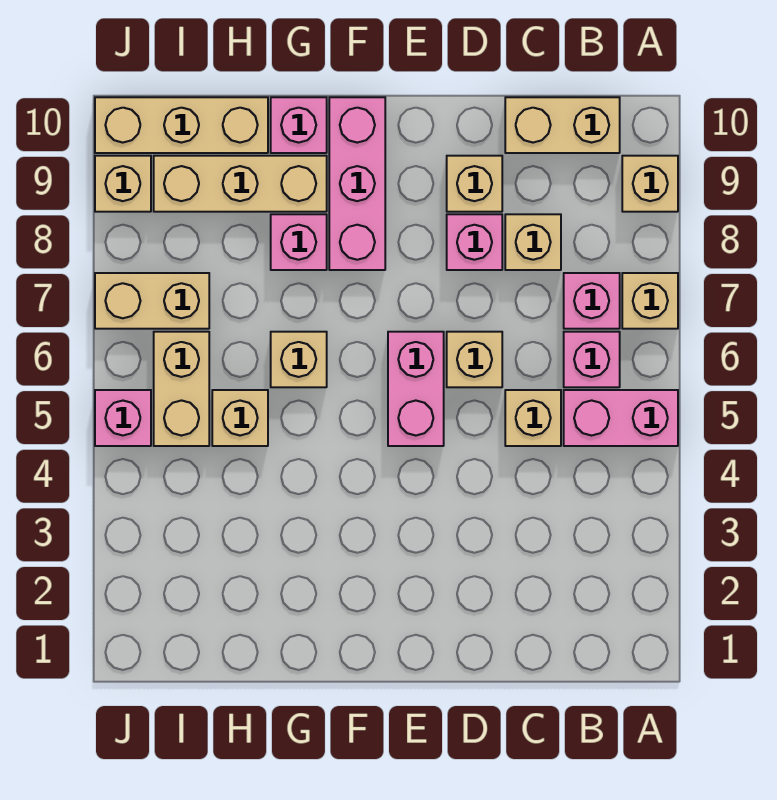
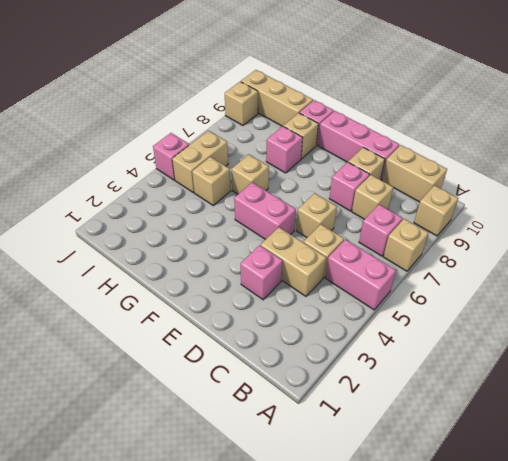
pink 1x1 brick [564,332,620,387] -> pink 1x1 brick moved to [241,245,282,300]
pink 1x2 brick [388,332,444,446] -> pink 1x2 brick turned to [234,183,296,240]
pink 1x3 brick [329,97,385,270] -> pink 1x3 brick turned to [318,111,399,180]
tan 1x3 brick [154,156,327,212] -> tan 1x1 brick [283,113,318,159]
tan 1x2 brick [95,273,209,329] -> tan 1x2 brick moved to [261,227,326,296]

